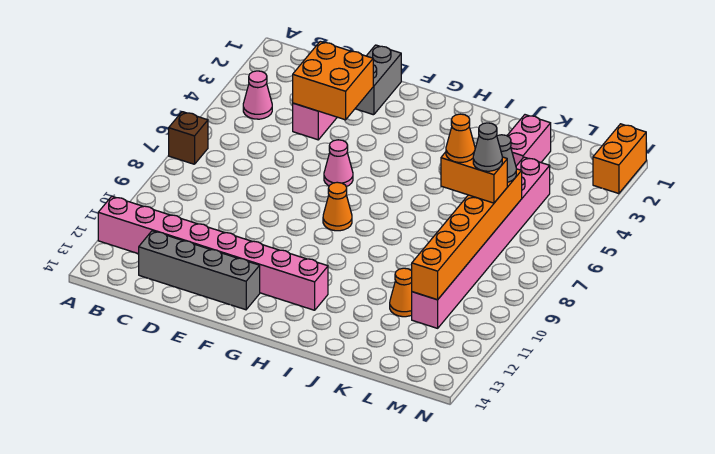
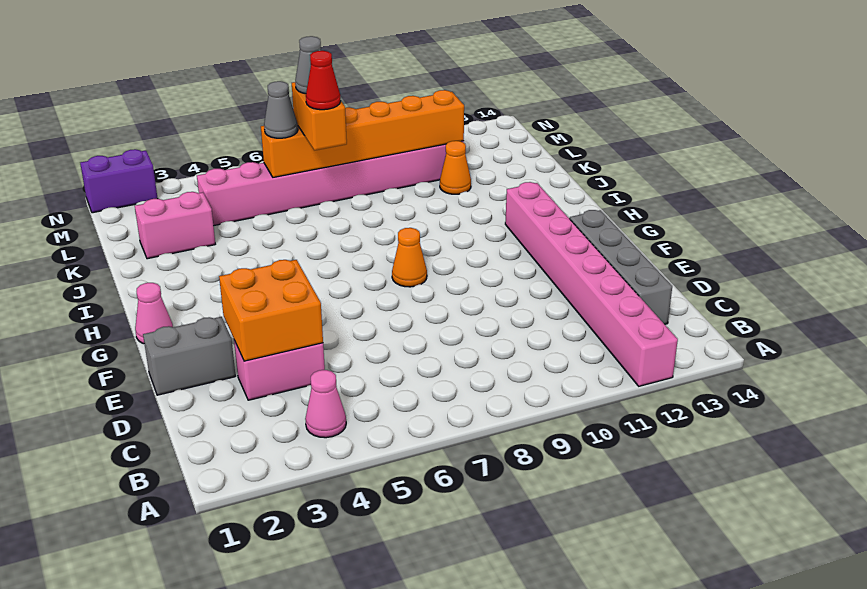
brown 1x1 brick [169,112,208,164] -> none
pink 1x1 cone [324,140,353,187] -> pink 1x1 cone moved to [135,283,173,344]
orange 1x1 cone [446,114,475,162] -> red 1x1 cone [306,51,341,110]
orange 1x2 brick [593,124,646,194] -> purple 1x2 brick [80,149,158,213]

